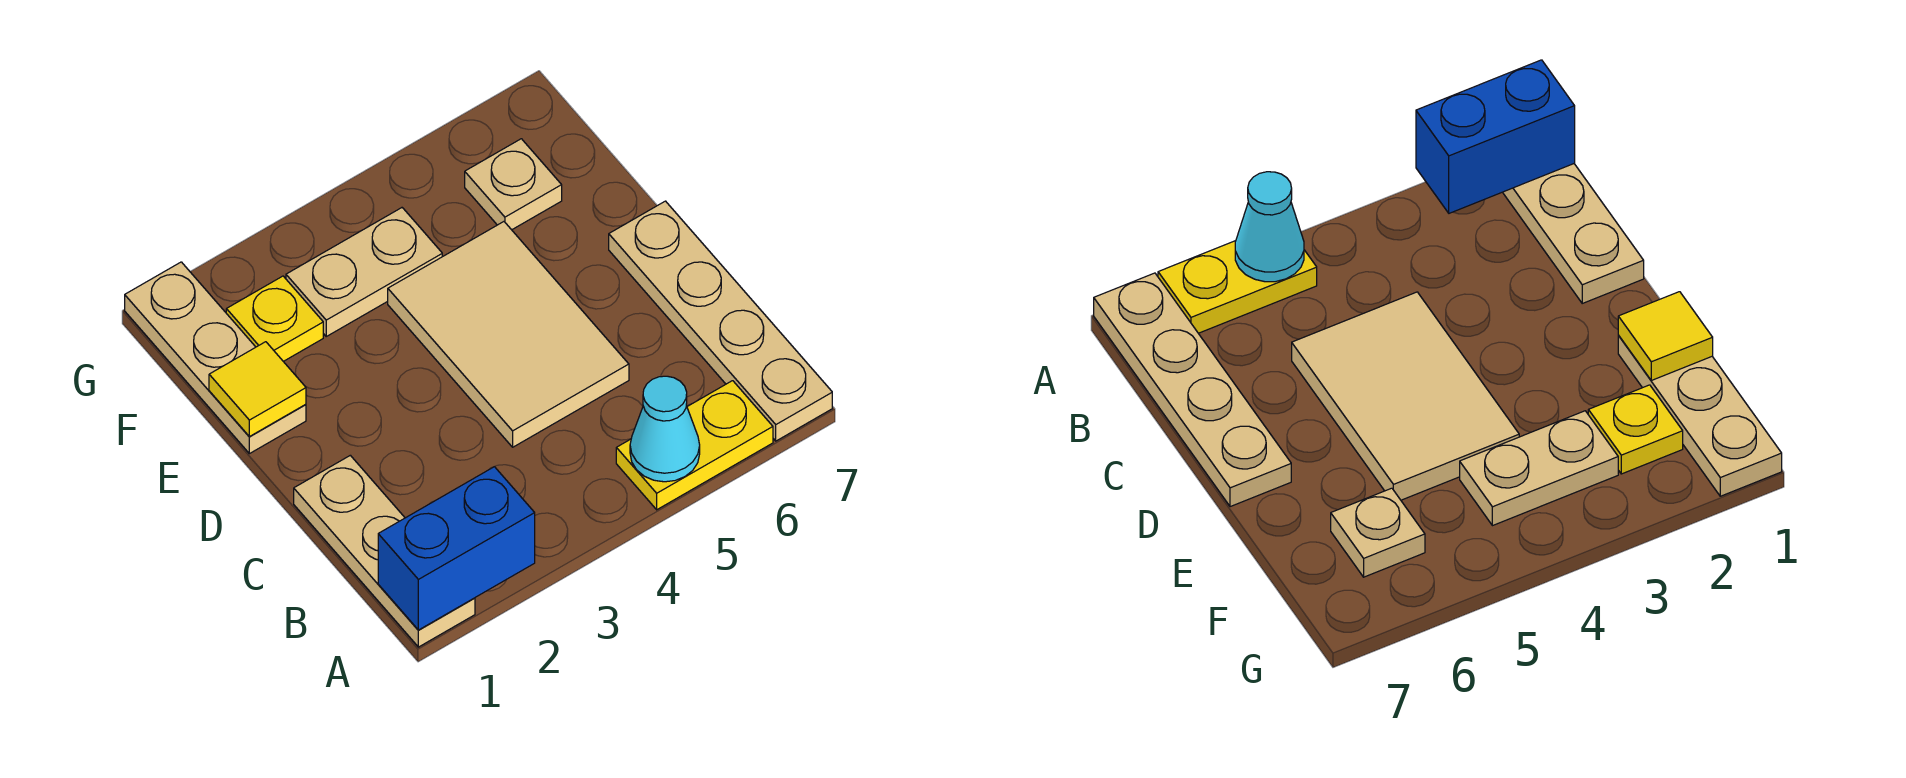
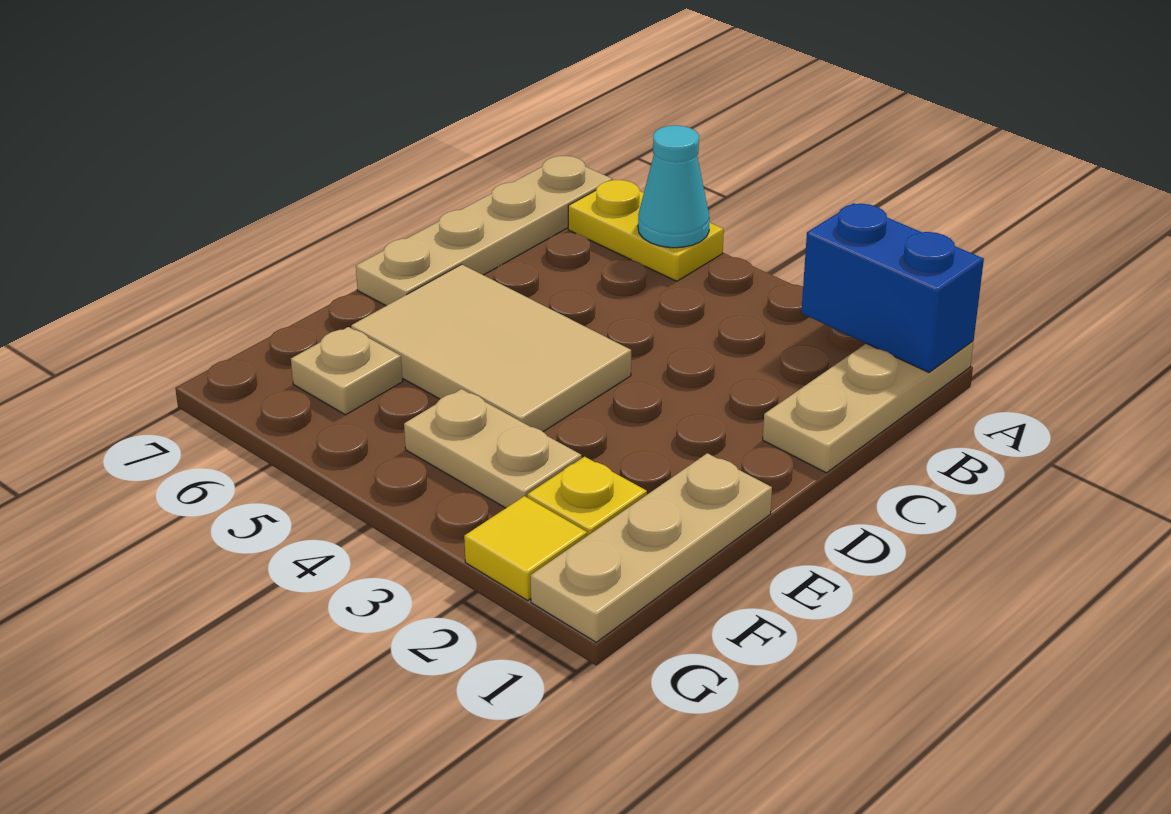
tan 2x3 tile [388,222,629,447] -> tan 2x3 tile turned to [351,264,631,431]
yellow 1x1 tile [209,342,306,437] -> yellow 1x1 tile moved to [464,496,587,600]

